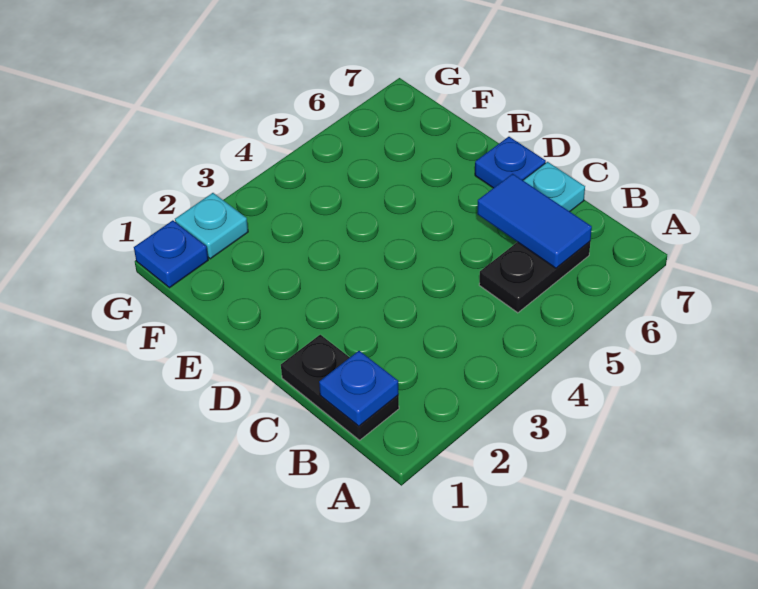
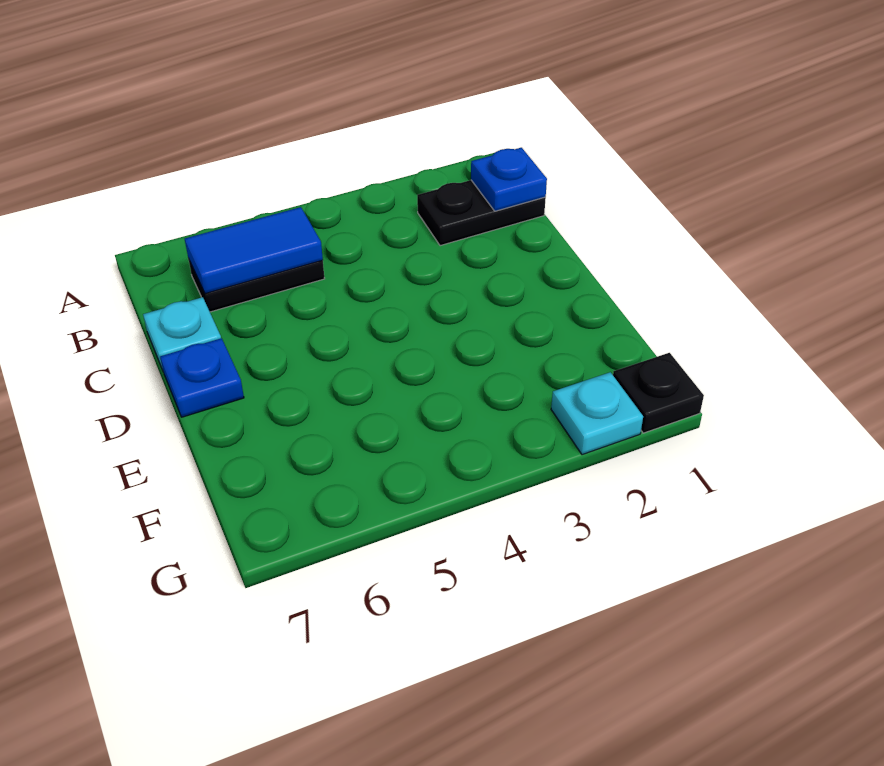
black 1x2 plate [281,335,399,440] -> black 1x2 plate turned to [417,180,546,246]
blue 1x2 tile [477,174,592,268] -> blue 1x2 tile turned to [185,207,323,294]
blue 1x1 plate [134,220,208,288] -> black 1x1 plate [613,353,704,433]

